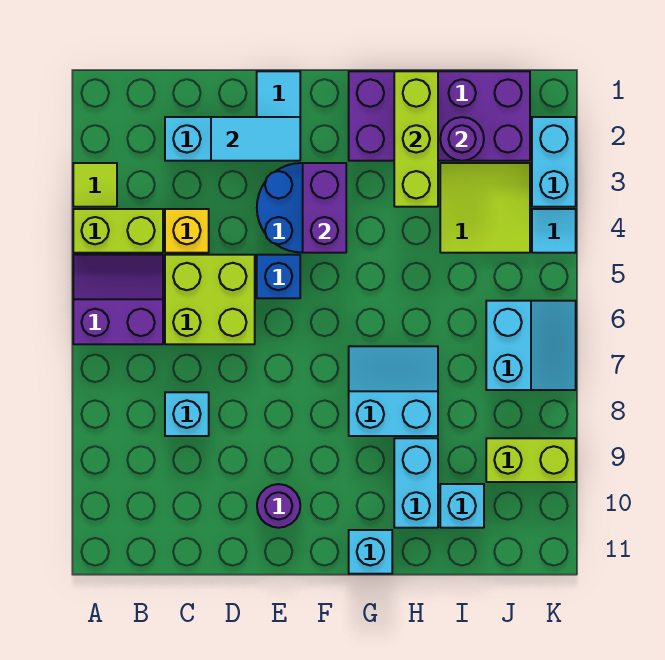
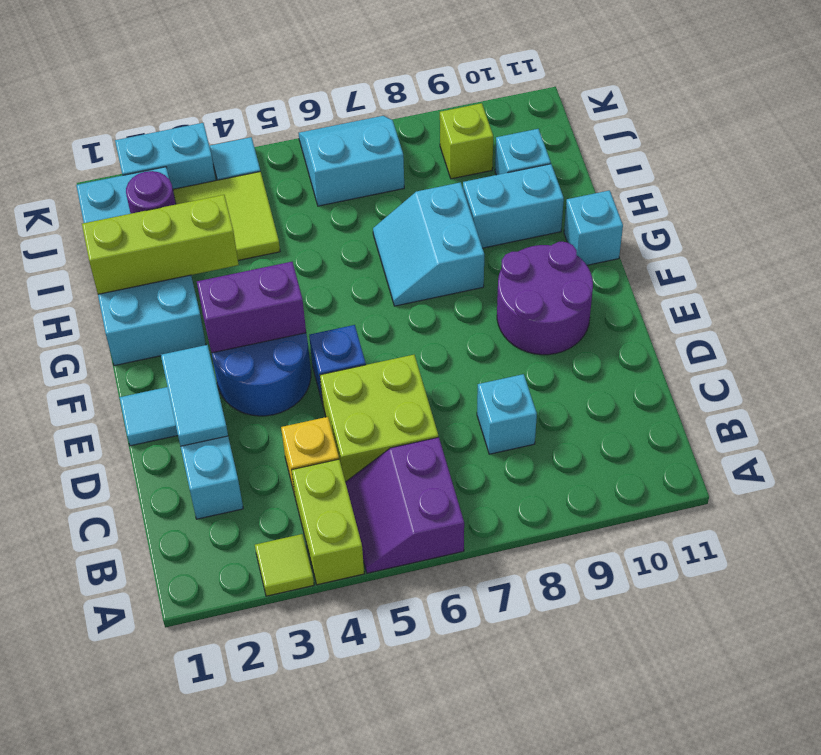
purple 1x1 round brick [257,484,300,528] -> purple 2x2 round brick [497,242,593,355]
purple 2x4 brick [349,71,530,161] -> cyan 2x4 brick [76,167,206,366]
lime 1x2 brick [486,438,576,482] -> lime 1x1 brick [440,103,493,179]

